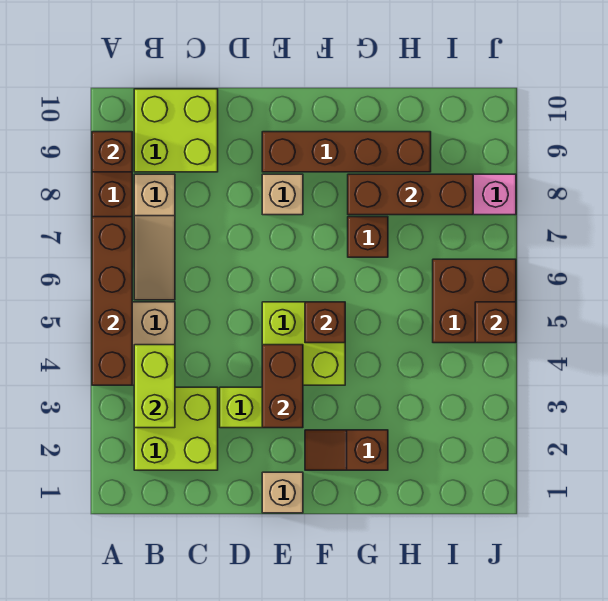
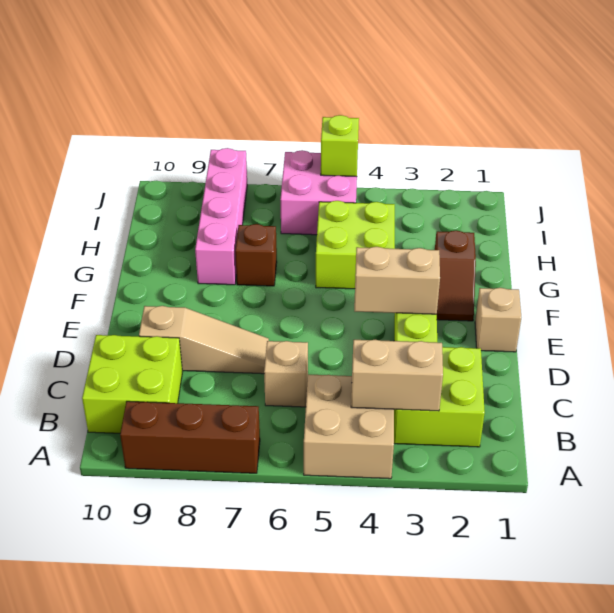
brown 1x4 brick [92,217,132,385] -> none
brown 1x1 brick [92,132,132,172] -> none
lime 1x2 brick [134,345,175,428] -> tan 1x2 brick [351,340,443,411]
tan 1x3 slope [134,174,175,300] -> tan 1x3 slope moved to [139,306,269,374]
brown 1x2 brick [262,345,303,428] -> tan 1x2 brick [354,247,440,314]
lime 2x2 brick [262,302,345,385] -> lime 2x2 brick moved to [316,201,395,289]
tan 1x1 brick [262,174,303,215] -> tan 1x1 brick moved to [264,341,308,407]
brown 1x4 brick [262,132,431,172] -> none
brown 1x1 brick [305,302,345,343] -> none
brown 1x3 brick [348,174,473,215] -> none
brown 2x2 brick [433,259,516,343] -> pink 2x2 brick [280,150,357,235]
brown 1x1 brick [475,302,516,343] -> lime 1x1 brick [321,115,359,177]

